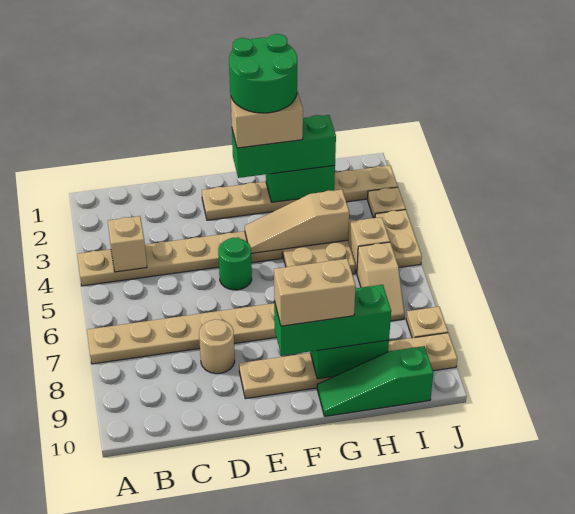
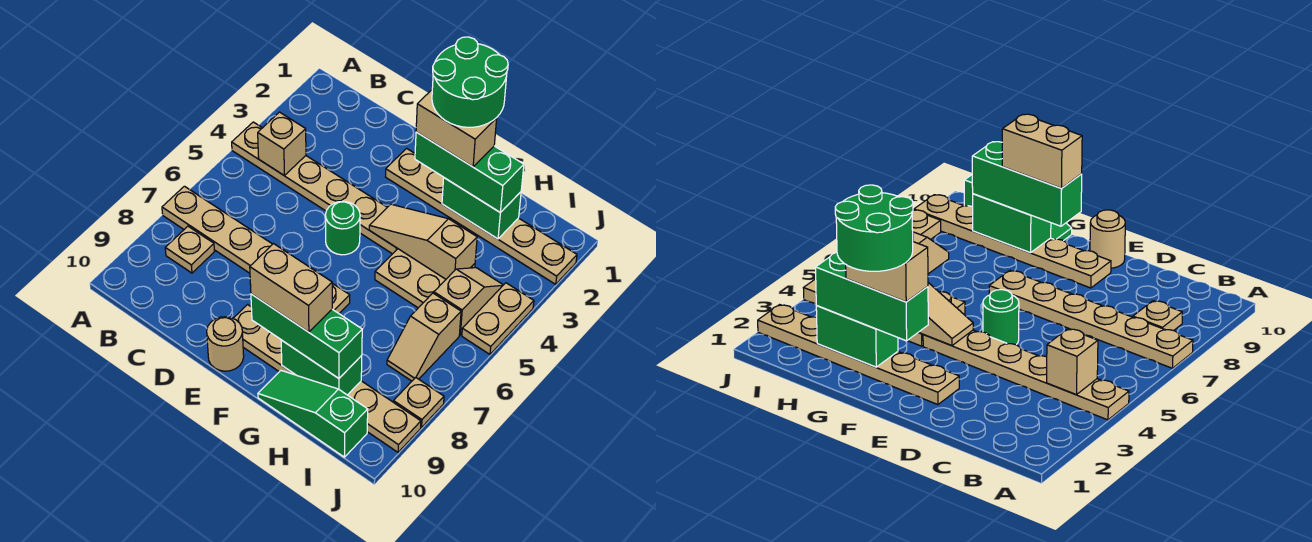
tan 1x1 round brick [199,319,235,374] -> tan 1x1 round brick moved to [207,317,244,371]
tan 1x1 plate [368,187,406,218] -> tan 1x1 plate moved to [165,226,214,273]

